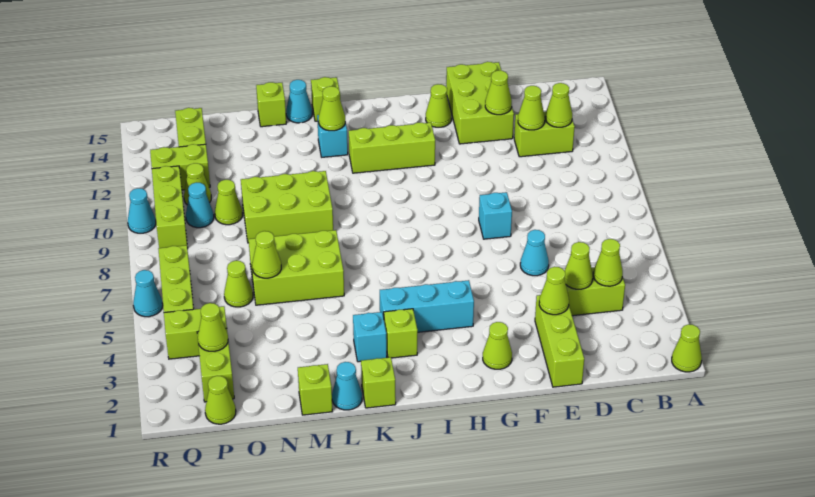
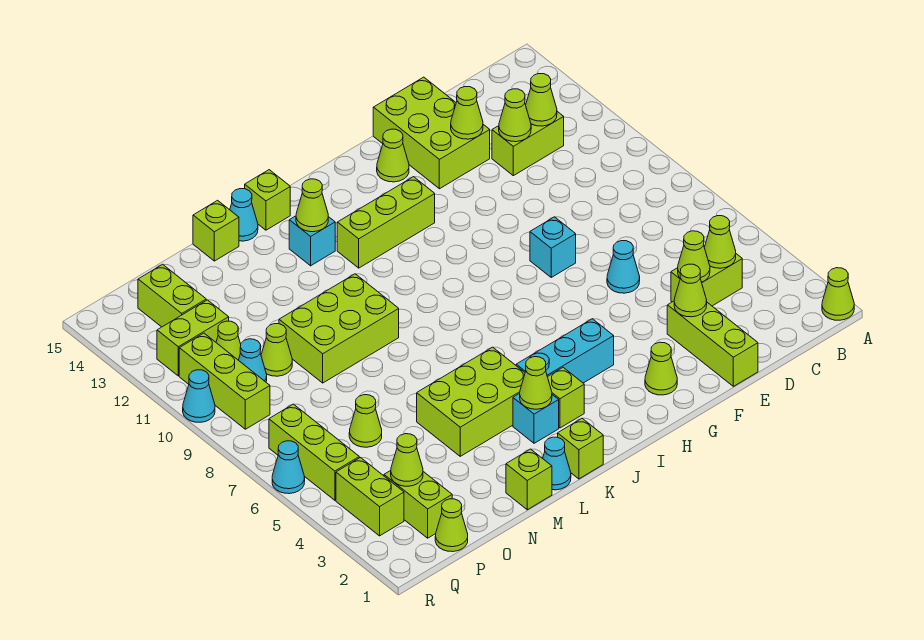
lime 2x3 brick [249,230,344,305] -> lime 2x3 brick moved to [417,347,525,456]
lime 1x1 cone [252,231,281,278] -> lime 1x1 cone moved to [520,357,552,409]
lime 1x2 brick [164,306,227,359] -> lime 1x2 brick turned to [336,458,404,536]

